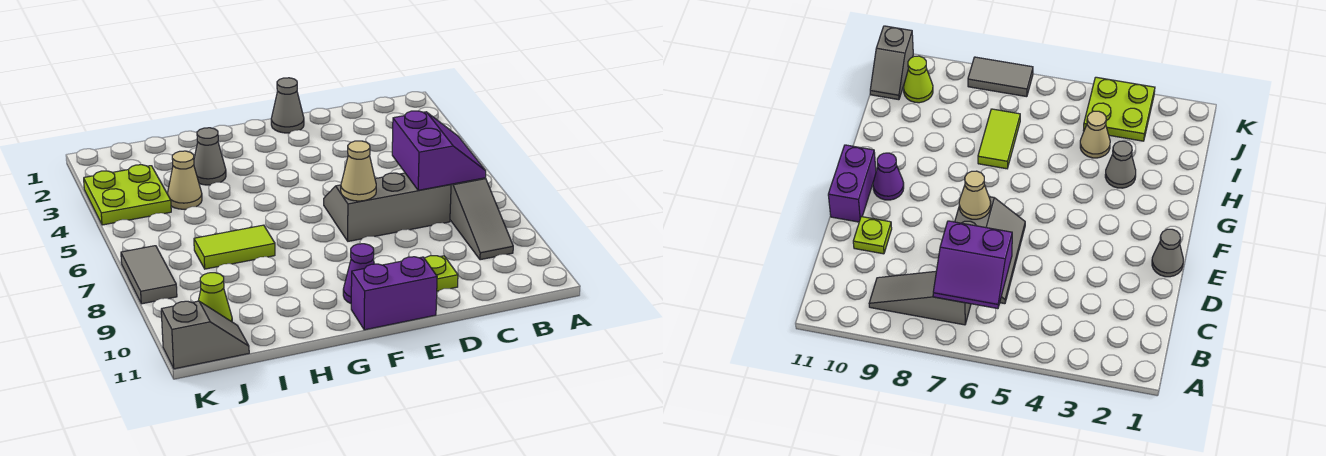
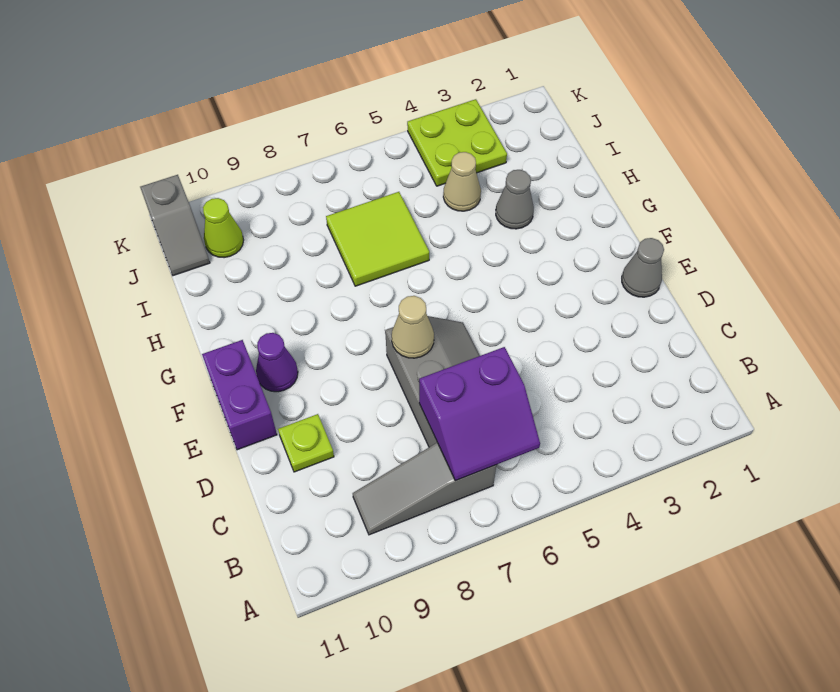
lime 1x2 tile [194,225,275,269] -> lime 2x2 tile [326,192,429,286]
grey 1x2 tile [121,246,177,304] -> none

